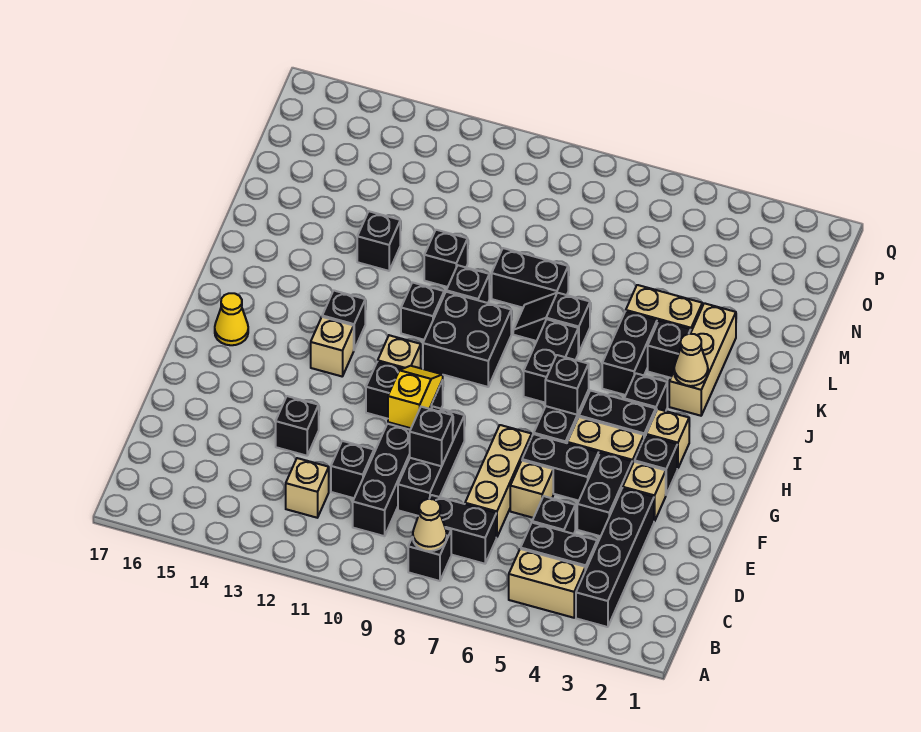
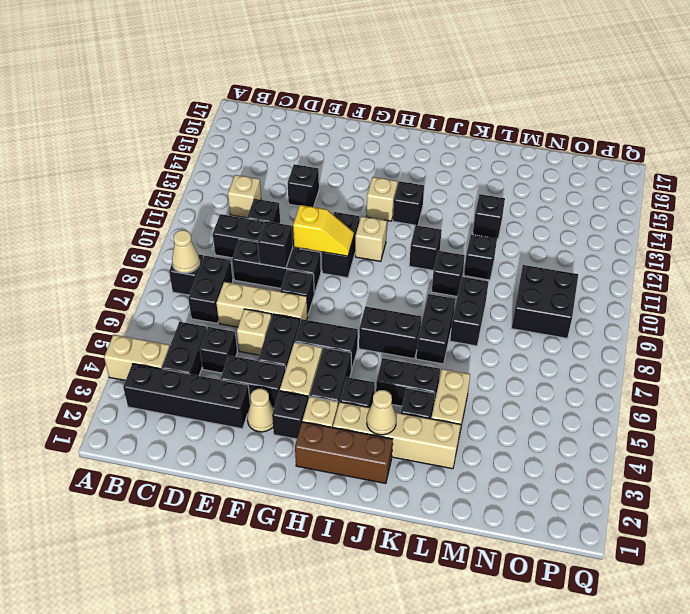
tan 1x2 brick [509,549,585,618] -> tan 1x2 brick turned to [104,335,170,381]
tan 1x1 brick [623,462,666,521] -> tan 1x1 cone [247,389,274,432]
none -> brown 1x3 brick [295,422,393,484]
black 1x1 brick [545,355,589,415] -> black 1x1 brick moved to [280,270,314,314]
yellow 1x1 cone [215,293,248,345] -> none
black 2x2 brick [423,292,511,387] -> black 2x2 brick moved to [512,265,578,338]
tan 1x3 brick [669,303,736,416] -> tan 1x4 brick [333,402,461,469]
black 1x2 slope [513,293,590,353] -> black 1x2 brick [416,294,455,364]

